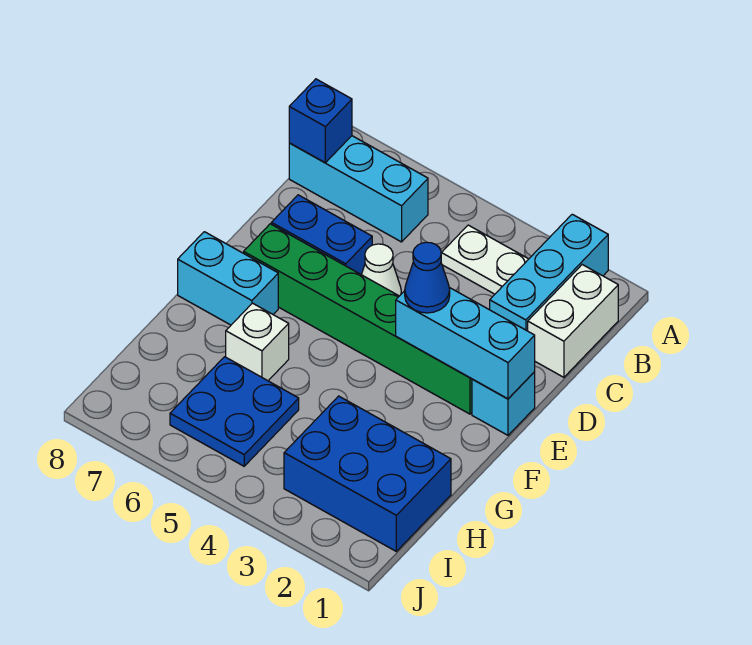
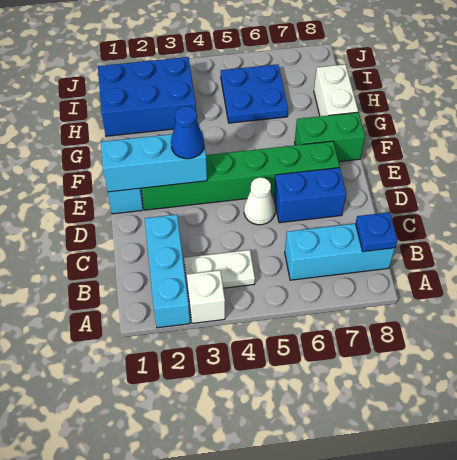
white 1x2 brick [528,265,618,377] -> white 1x2 brick moved to [314,64,358,116]
blue 1x1 brick [289,79,352,163] -> blue 1x1 plate [355,212,397,252]
cyan 1x2 brick [178,232,278,325] -> green 1x2 brick [295,112,365,162]
white 1x1 brick [226,303,289,381] -> white 1x1 brick moved to [187,270,225,323]

